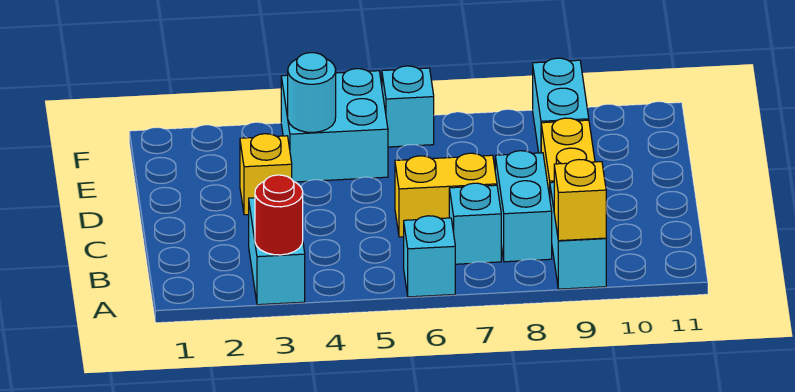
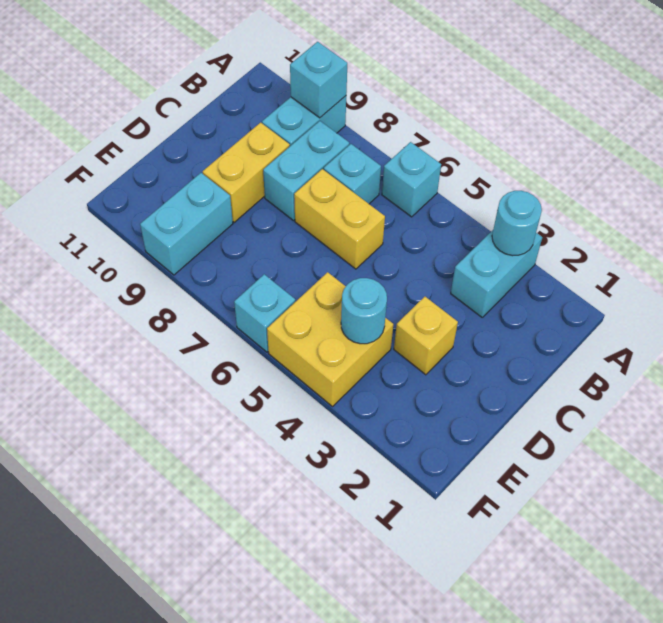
red 1x1 round brick [255,175,303,255] -> cyan 1x1 round brick [492,191,542,256]
yellow 1x1 brick [554,160,606,241] -> cyan 1x1 brick [290,42,347,118]
cyan 2x2 brick [281,69,388,182] -> yellow 2x2 brick [267,272,393,407]

